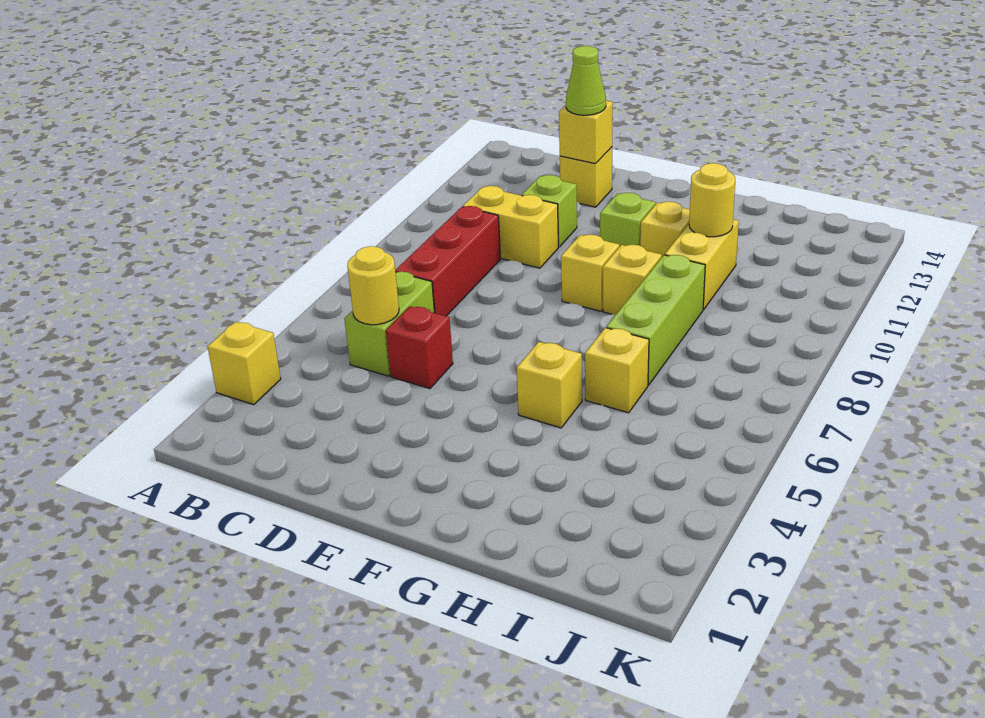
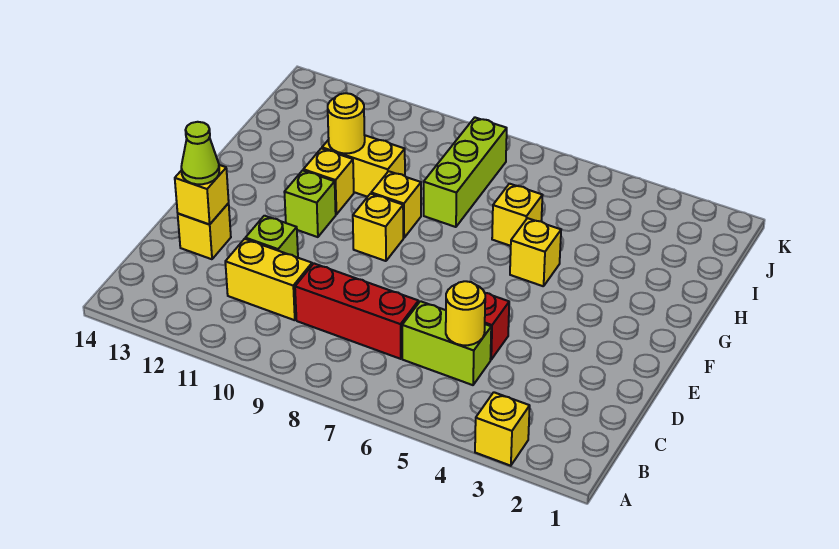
yellow 1x2 brick [463,186,558,268] -> yellow 1x2 brick turned to [225,239,312,320]
lime 1x3 brick [606,255,705,385] -> lime 1x3 brick turned to [424,118,507,227]

